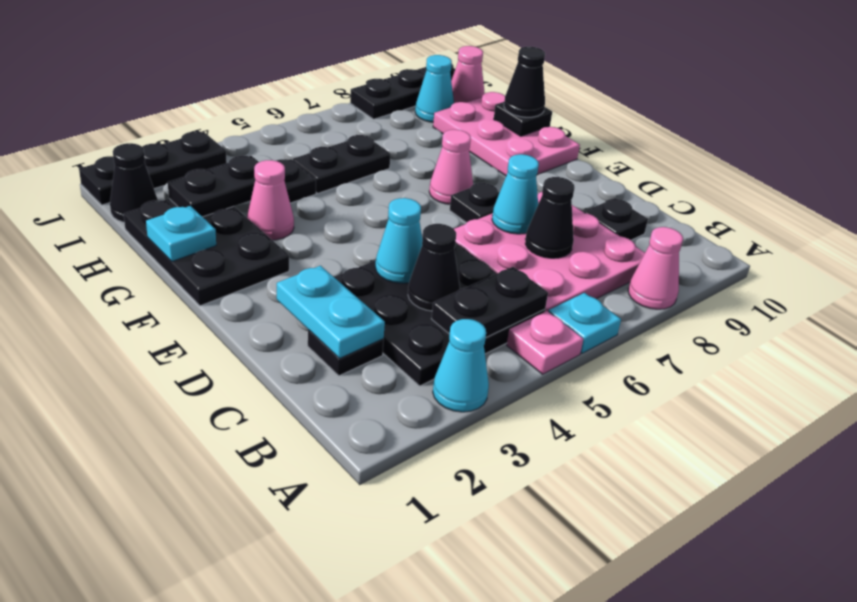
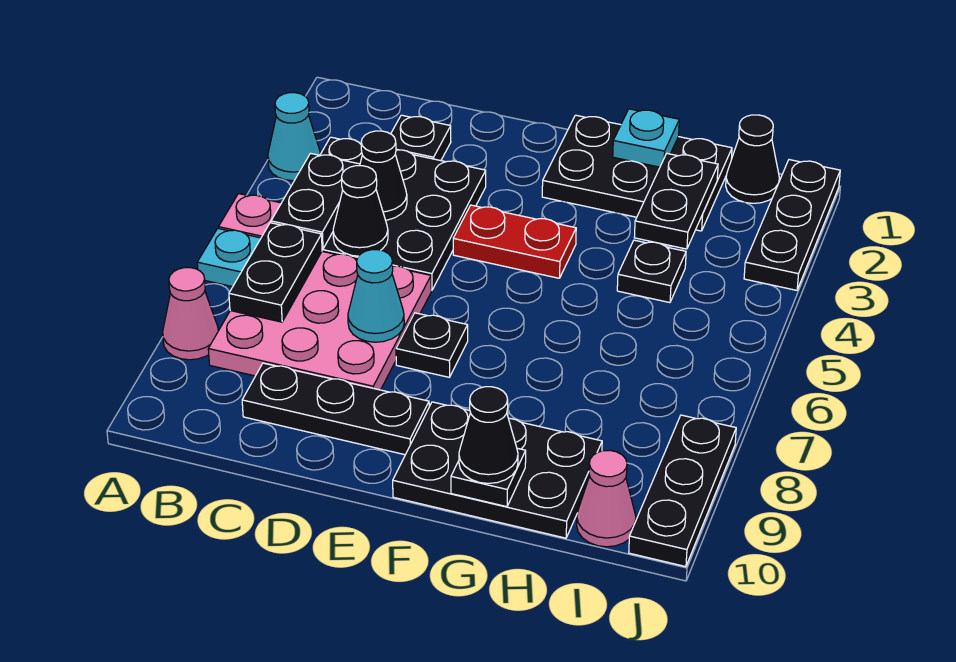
cyan 1x2 plate [277,266,385,358] -> none
black 1x1 cone [525,177,575,258] -> black 1x1 cone moved to [333,166,388,256]
black 1x1 plate [584,198,648,240] -> black 1x3 plate [242,363,429,455]
cyan 1x1 cone [375,198,422,283] -> none
none -> red 1x2 plate [453,205,576,278]
pink 1x1 cone [429,130,473,204] -> none
pink 2x3 plate [433,92,580,176] -> black 2x3 plate [393,402,602,538]
pink 1x1 cone [247,160,294,240] -> none
black 1x2 plate [293,135,390,193] -> black 1x2 plate moved to [229,223,322,322]
cyan 1x1 cone [415,55,454,122] -> none

